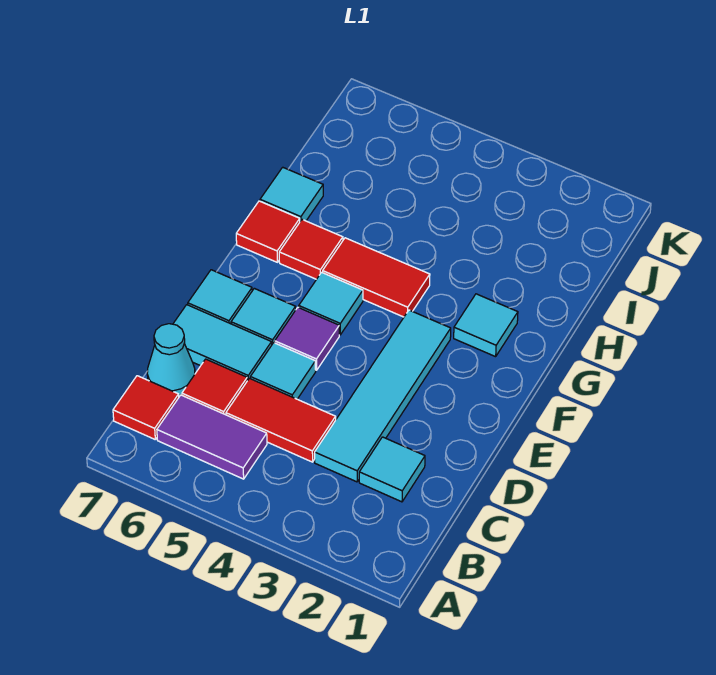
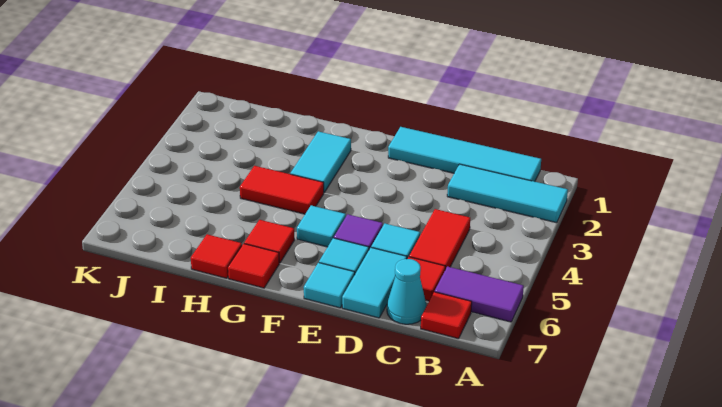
purple 1x2 tile [157,395,267,479] -> purple 1x2 tile turned to [435,266,524,322]
cyan 1x1 tile [359,437,425,502] -> cyan 1x3 tile [447,164,568,223]
cyan 1x4 tile [315,310,451,482] -> cyan 1x4 tile moved to [388,127,541,182]
cyan 1x1 tile [454,294,518,357] -> cyan 1x2 tile [290,131,351,192]
red 1x2 tile [323,238,430,317] -> red 1x2 tile turned to [240,166,324,214]
cyan 1x1 tile [260,167,323,221] -> red 1x1 tile [191,234,242,278]

